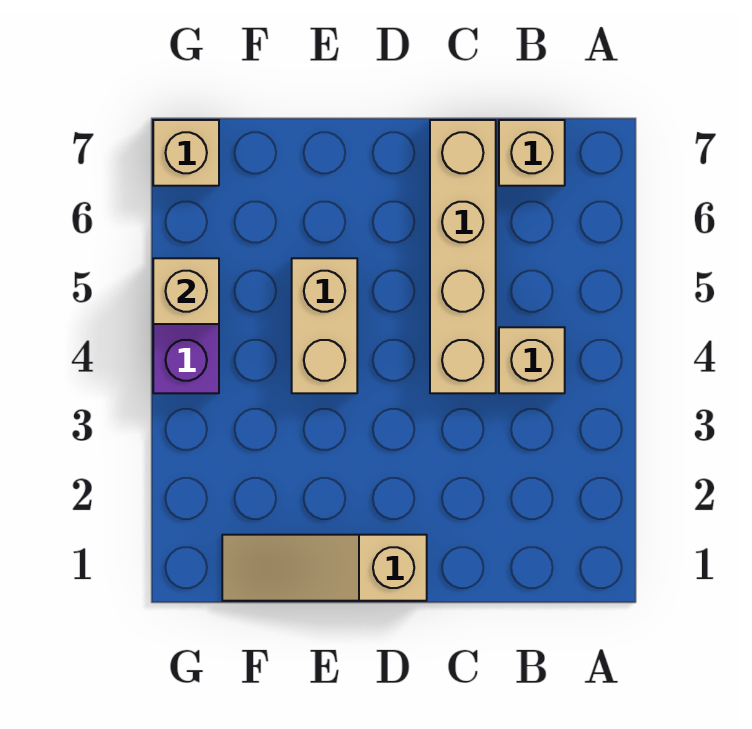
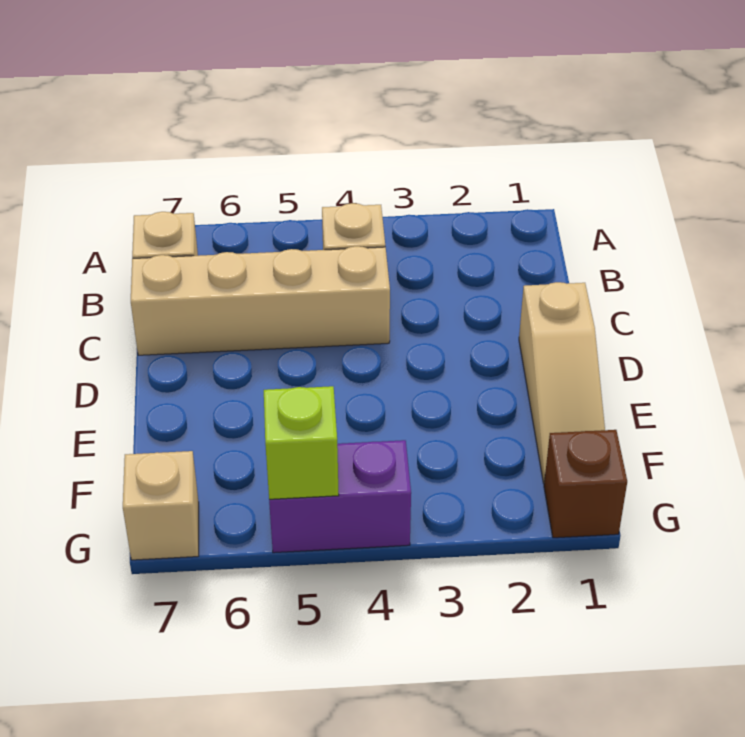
tan 1x2 brick [292,258,357,393] -> none
none -> brown 1x1 brick [544,430,627,538]
tan 1x1 brick [153,258,219,324] -> lime 1x1 brick [264,386,339,499]

